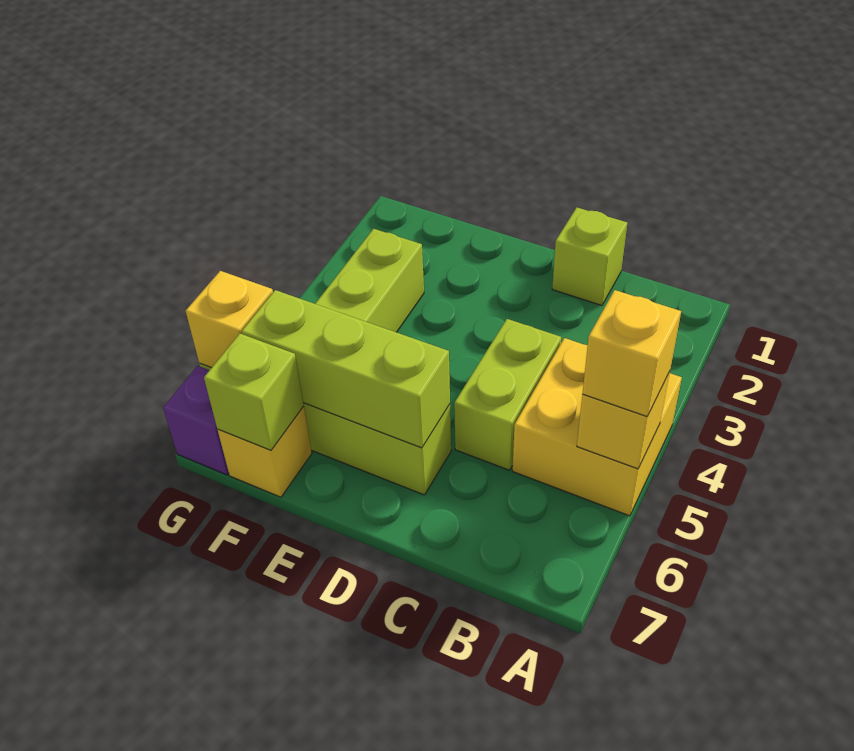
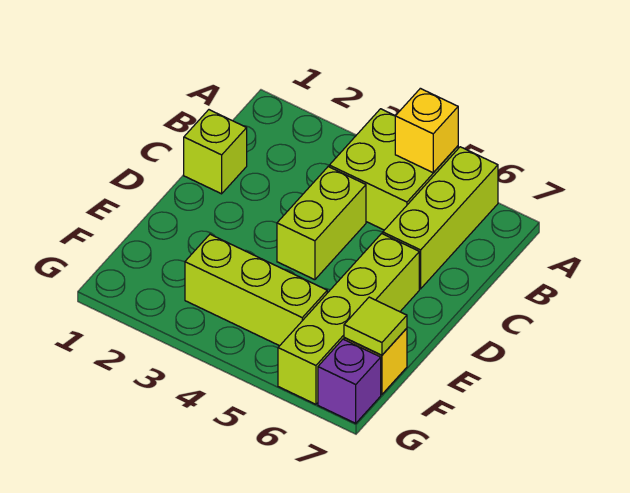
yellow 2x2 brick [513,338,682,516] -> lime 2x2 brick [329,109,458,230]
yellow 1x1 brick [582,290,681,417] -> none
lime 1x2 brick [454,319,561,470] -> lime 1x2 brick turned to [277,167,366,280]
lime 1x3 brick [242,290,450,448] -> lime 1x3 brick moved to [383,147,498,289]
lime 1x1 brick [204,334,304,450] -> lime 1x1 tile [344,297,407,355]
yellow 1x1 brick [186,271,273,368] -> none

